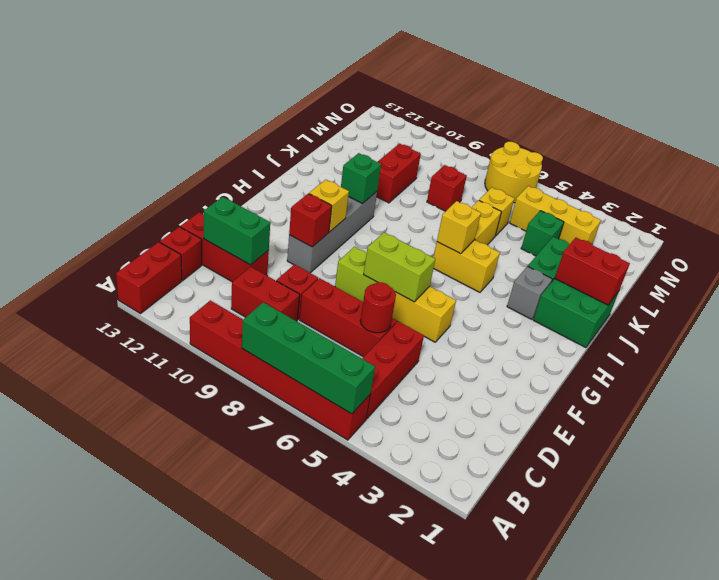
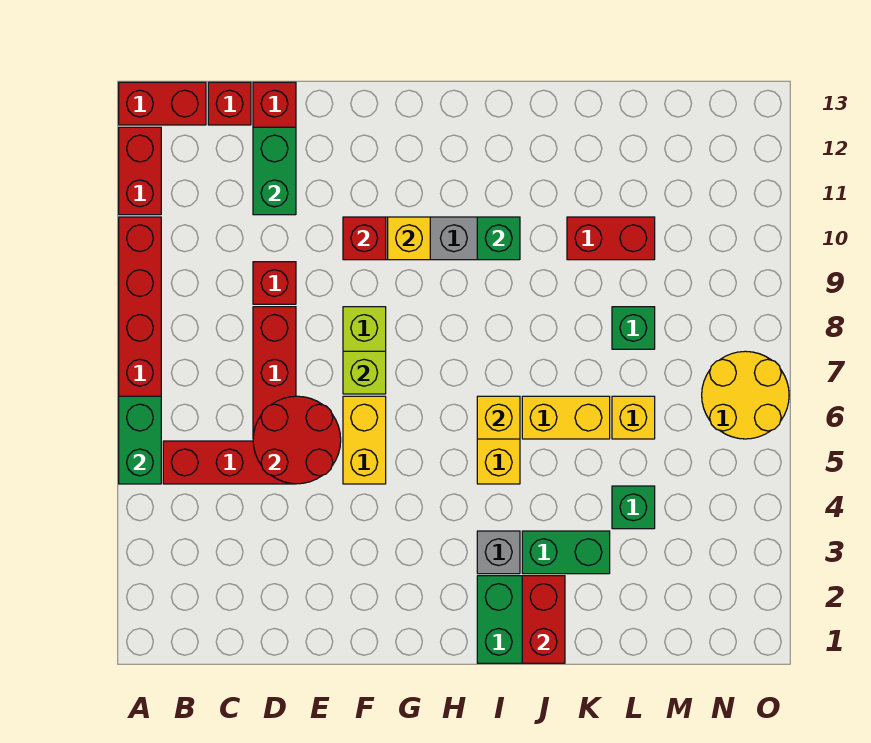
green 1x4 brick [242,302,375,414] -> green 1x2 brick [119,396,161,484]
red 1x2 brick [231,267,300,321] -> red 1x2 brick moved to [119,127,161,215]
red 1x1 round brick [360,282,396,333] -> red 2x2 round brick [253,396,341,484]
lime 1x2 brick [364,232,435,302] -> lime 1x1 brick [343,351,386,394]
red 1x1 brick [427,165,467,211] -> green 1x1 brick [612,307,655,349]
yellow 1x3 brick [510,186,601,244] -> none

